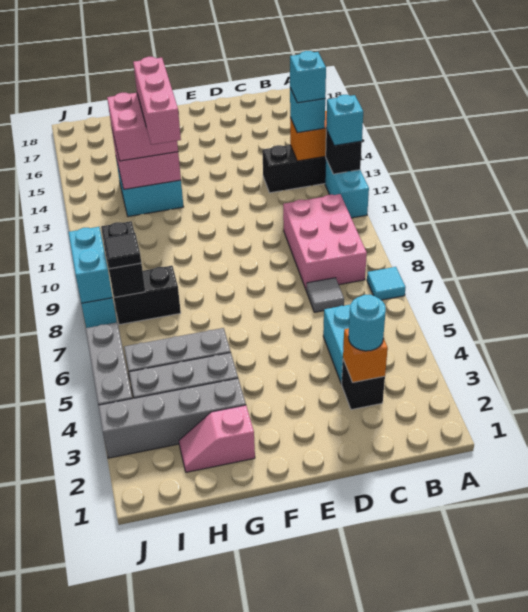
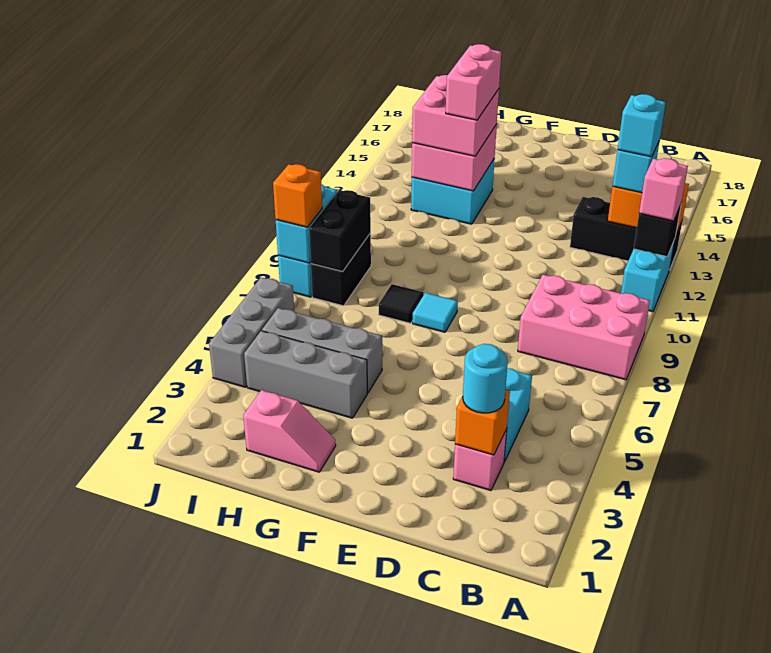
cyan 1x1 tile [367,267,406,300] -> cyan 1x1 tile moved to [413,293,458,332]
cyan 1x1 brick [326,95,363,146] -> pink 1x1 brick [639,158,688,221]
pink 2x3 brick [283,194,367,291] -> pink 2x3 brick turned to [518,275,650,380]
black 1x1 brick [342,360,385,410] -> pink 1x1 brick [453,430,507,491]
grey 1x1 tile [306,278,344,312] -> none
pink 1x2 slope [179,405,255,472] -> pink 1x2 slope turned to [243,390,336,472]
grey 1x4 brick [98,378,246,458] -> none
pink 1x3 brick [133,57,181,145] -> pink 1x2 brick [446,44,501,120]
black 1x2 brick [112,266,181,325] -> black 1x2 brick turned to [311,233,371,306]
black 1x1 tile [104,233,141,269] -> black 1x1 tile moved to [379,284,424,323]
none -> orange 1x1 brick [273,164,322,227]

